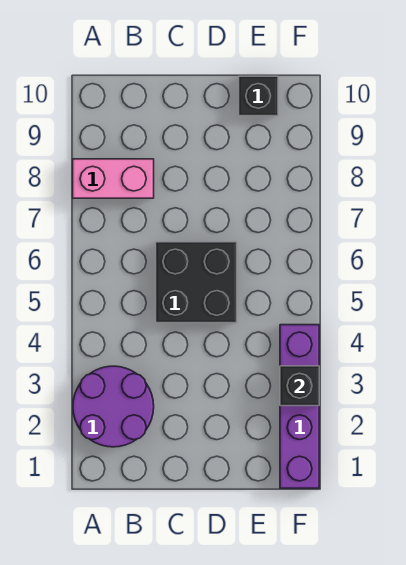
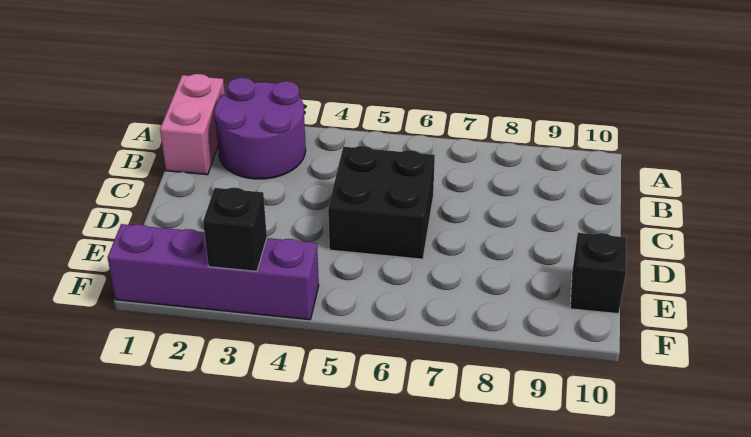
pink 1x2 brick [73,159,154,198] -> pink 1x2 brick moved to [160,74,225,175]

